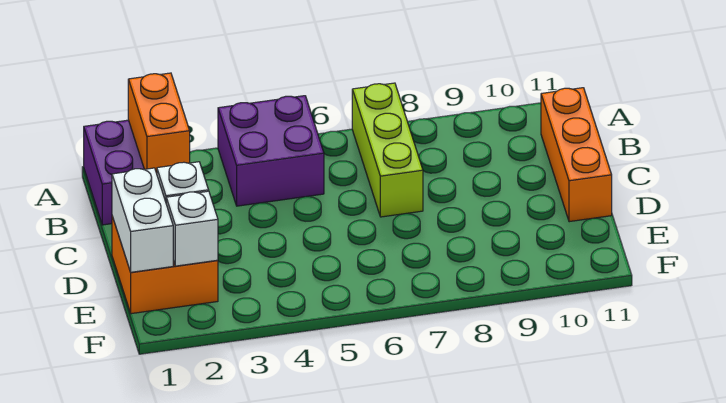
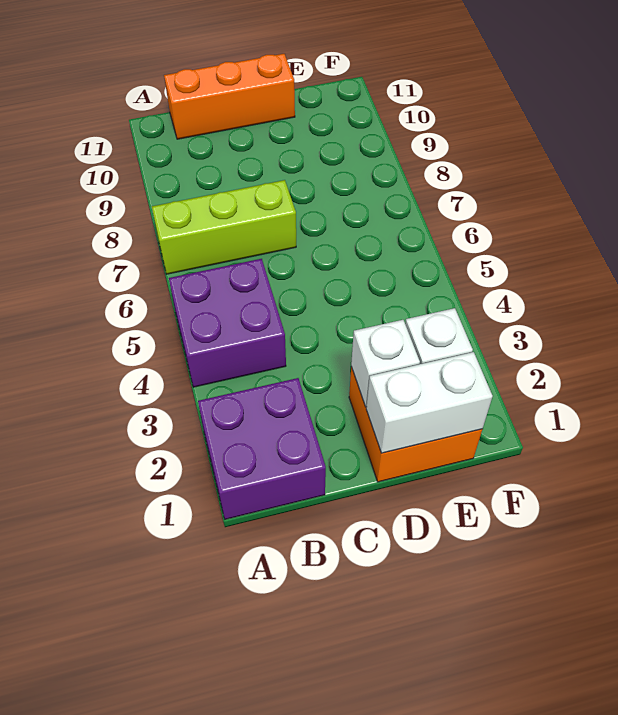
orange 1x2 brick [128,73,190,173] -> none

